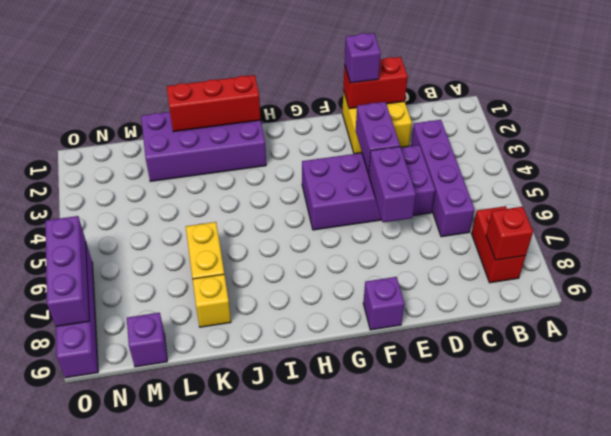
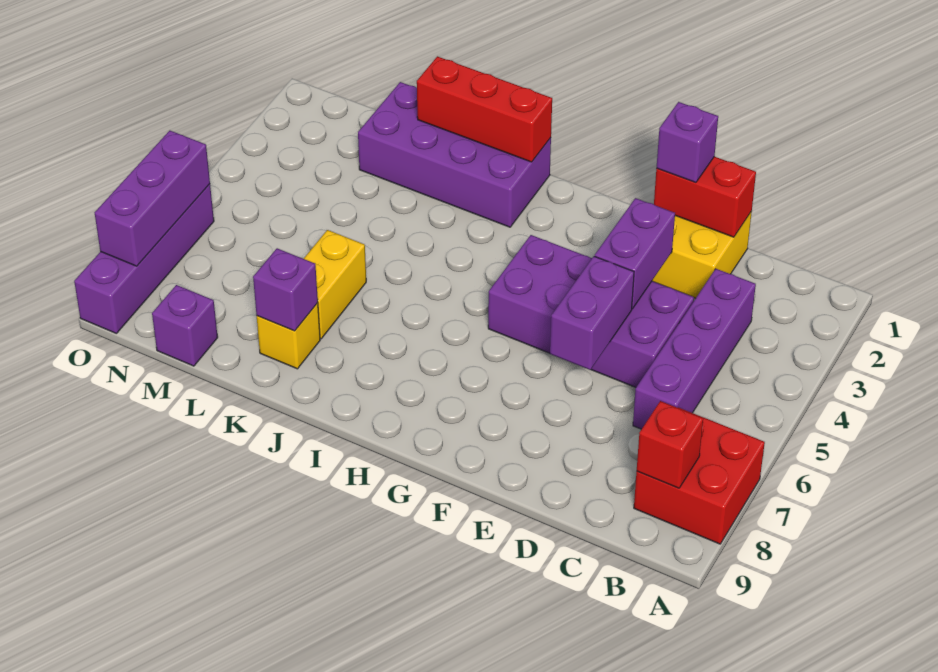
red 1x2 brick [471,206,526,283] -> red 2x2 brick [634,407,765,544]
purple 1x1 brick [363,277,404,330] -> purple 1x1 brick moved to [253,248,318,331]

